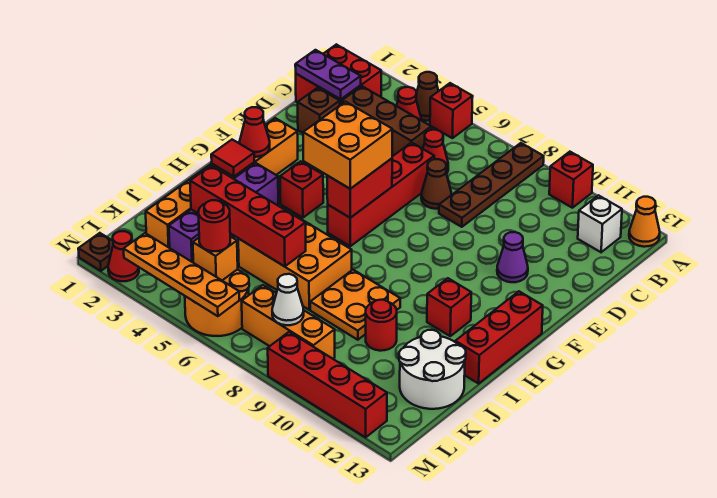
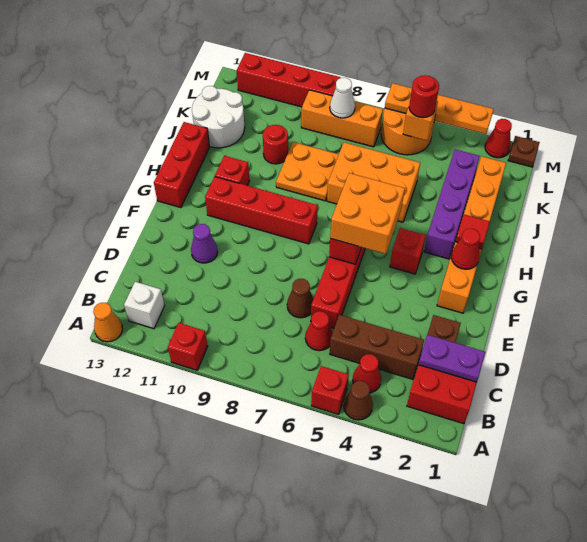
brown 1x4 plate [439,143,544,227] -> none
red 1x4 brick [190,166,306,267] -> red 1x4 brick moved to [205,177,318,244]

